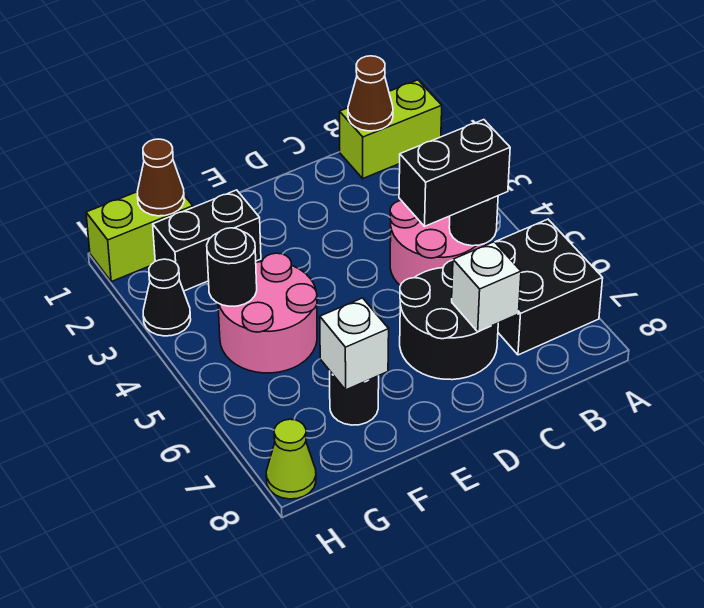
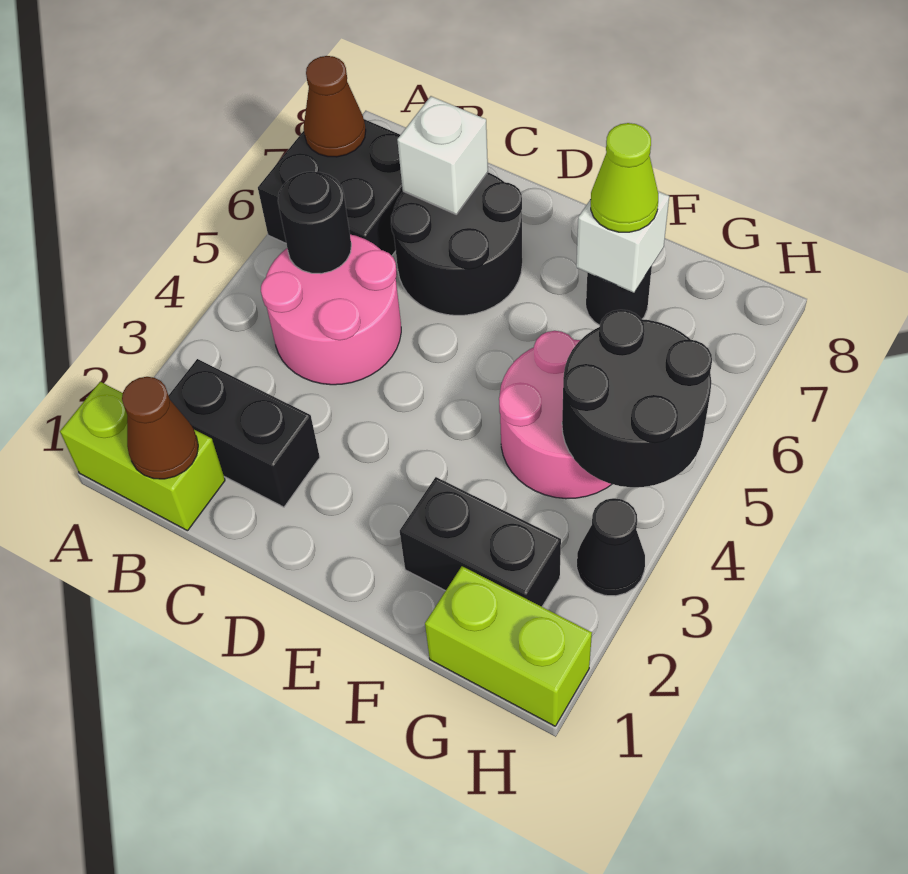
black 1x2 brick [399,120,510,226] -> black 1x2 brick moved to [168,359,320,507]
brown 1x1 cone [137,139,184,216] -> brown 1x1 cone moved to [304,56,366,157]
black 1x1 round brick [207,228,257,306] -> black 2x2 round brick [562,310,712,487]
lime 1x1 cone [266,419,316,499] -> lime 1x1 cone moved to [591,123,658,232]

